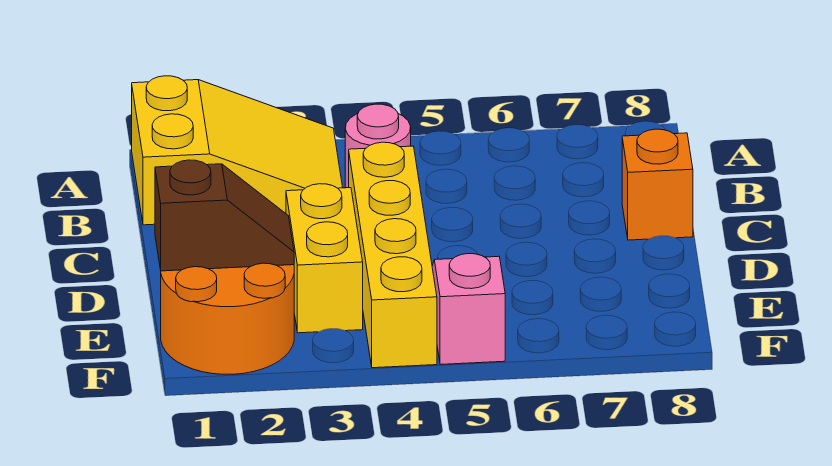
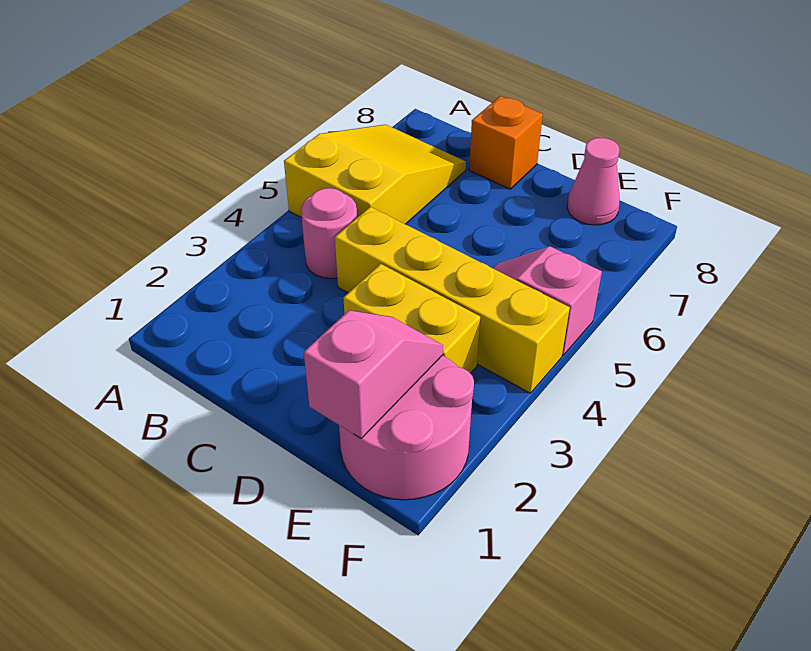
yellow 2x3 slope [132,76,343,225] -> yellow 2x3 slope moved to [284,125,466,224]
orange 2x2 round brick [161,263,294,374] -> pink 2x2 round brick [339,355,474,500]
brown 1x2 slope [155,160,294,271] -> pink 1x2 slope [304,310,443,438]
none -> pink 1x1 cone [567,138,620,225]

